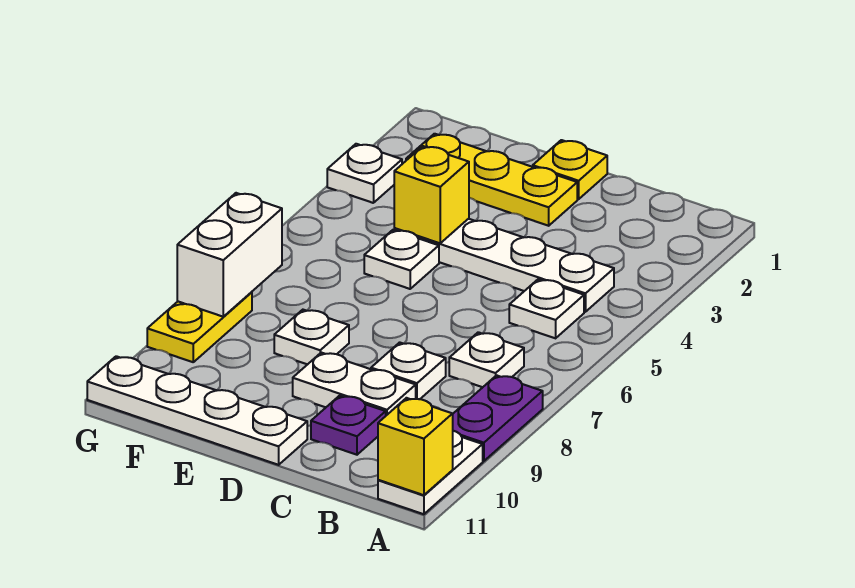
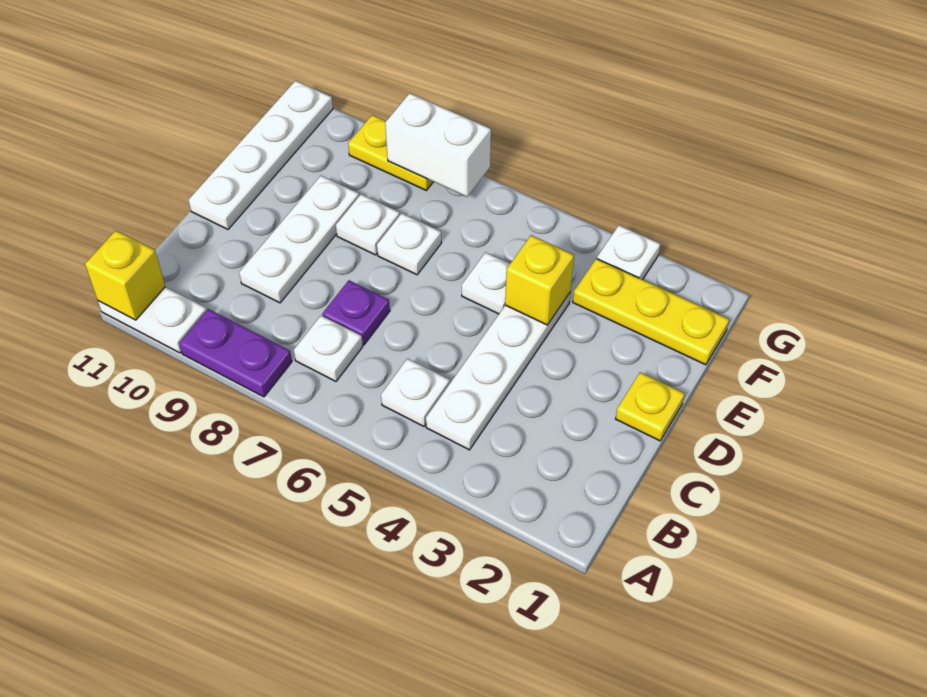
white 1x1 plate [371,342,446,399] -> white 1x1 plate moved to [377,213,441,275]
white 1x2 plate [293,353,416,415] -> white 1x3 plate [239,176,359,303]
purple 1x1 plate [311,396,386,455] -> purple 1x1 plate moved to [322,280,390,345]
yellow 1x3 plate [406,134,577,226] -> yellow 1x3 plate turned to [573,259,729,365]

